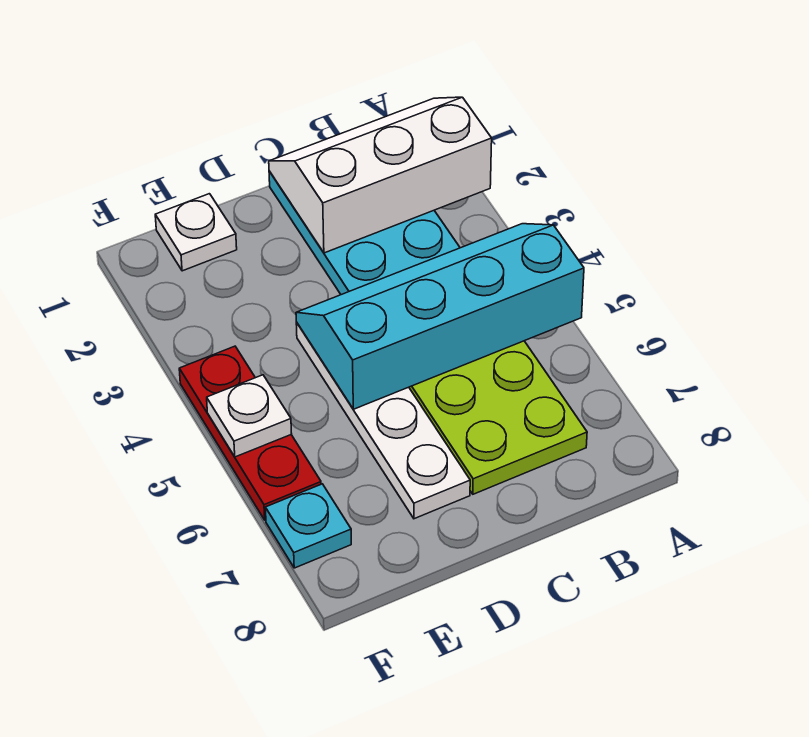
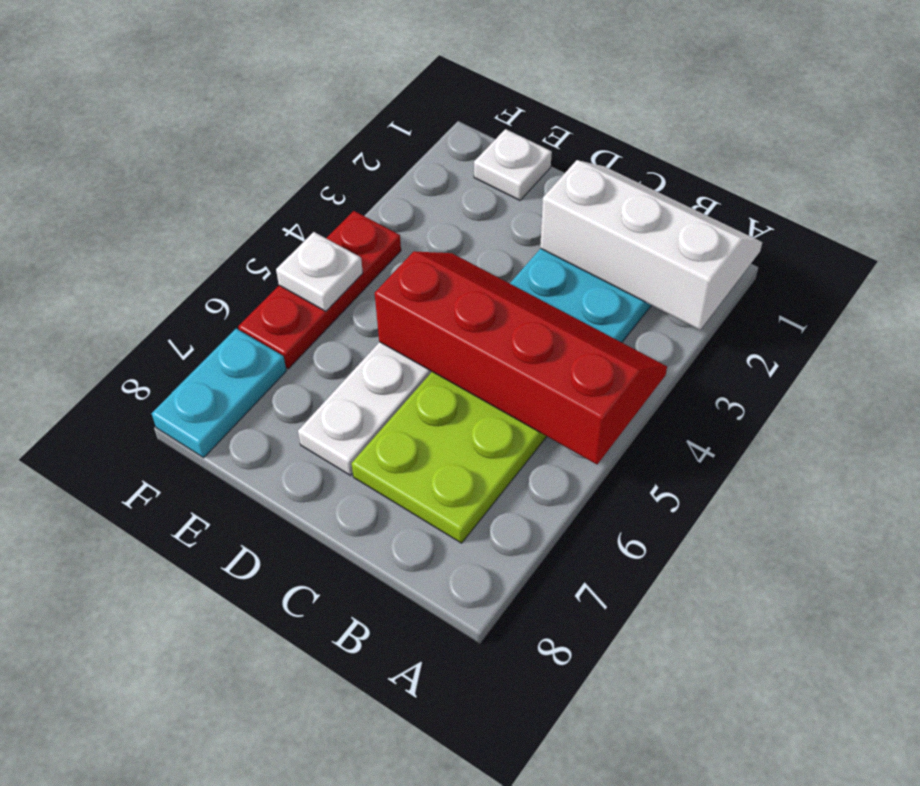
cyan 2x4 slope [296,224,584,409] -> red 2x4 slope [375,251,667,464]
cyan 1x1 plate [265,484,351,568] -> cyan 1x2 plate [152,329,286,458]

